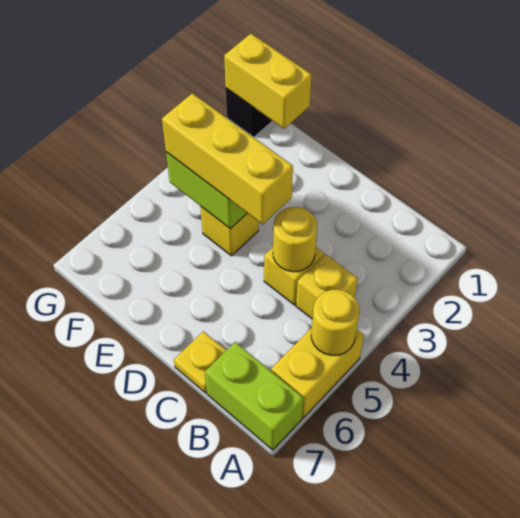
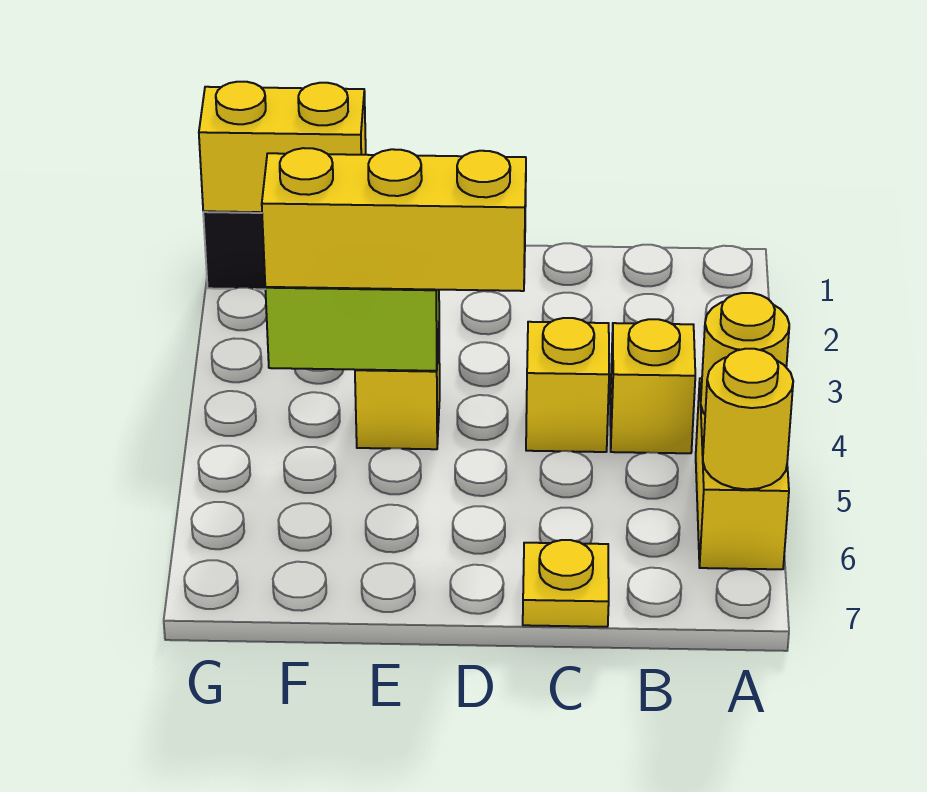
lime 1x2 brick [205,342,304,450] -> none
yellow 1x1 round brick [273,207,317,272] -> yellow 1x1 round brick moved to [703,349,793,489]

